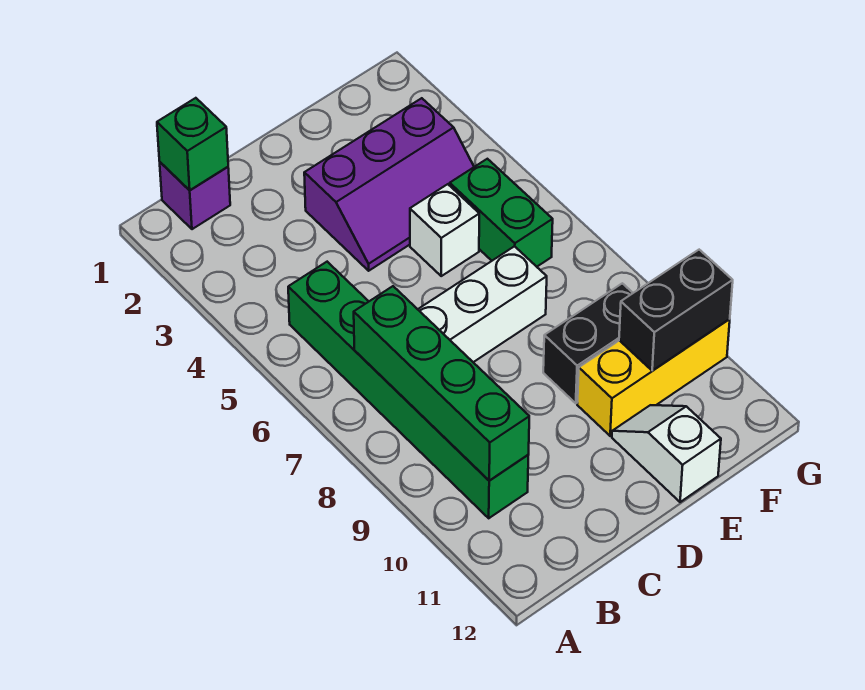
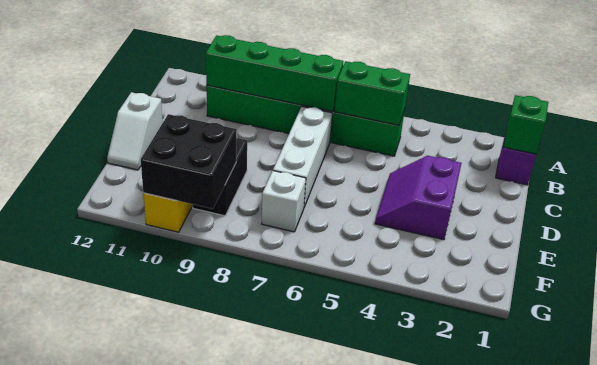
purple 2x3 slope [304,98,474,271] -> purple 2x2 slope [375,156,461,240]
white 1x1 brick [410,184,479,276] -> white 1x1 brick moved to [262,171,306,232]
white 1x2 slope [612,405,721,502] -> white 1x2 slope turned to [107,92,163,170]
green 1x2 brick [450,159,553,267] -> green 1x2 brick moved to [335,61,410,125]
black 1x2 brick [619,250,733,371] -> black 2x2 brick [141,114,237,209]

